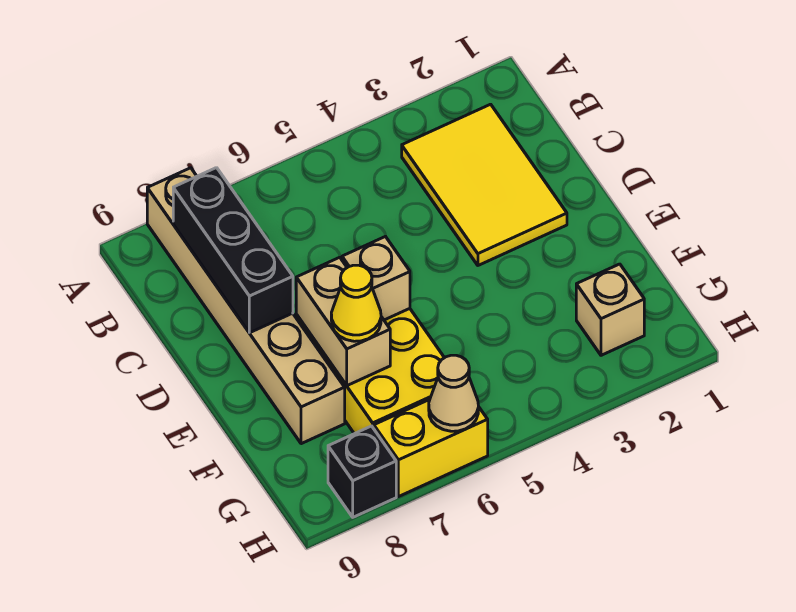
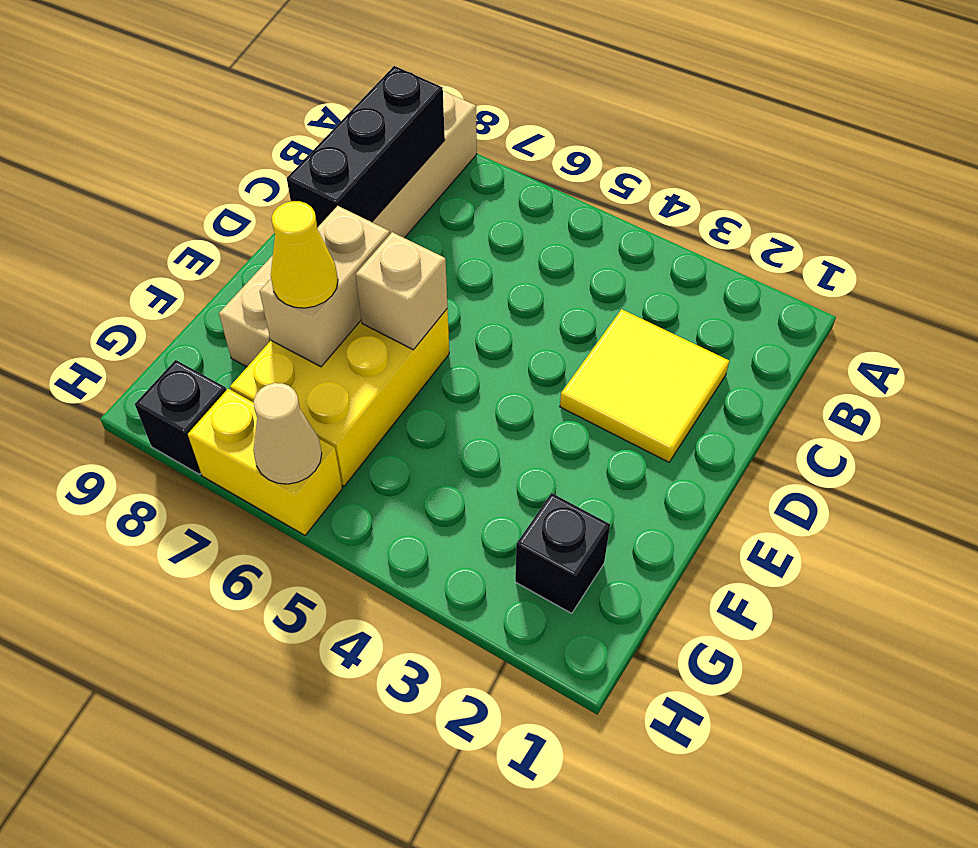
yellow 2x3 tile [402,104,567,265] -> yellow 2x2 tile [560,309,729,462]
tan 1x1 brick [576,264,644,355] -> black 1x1 brick [515,493,610,613]

